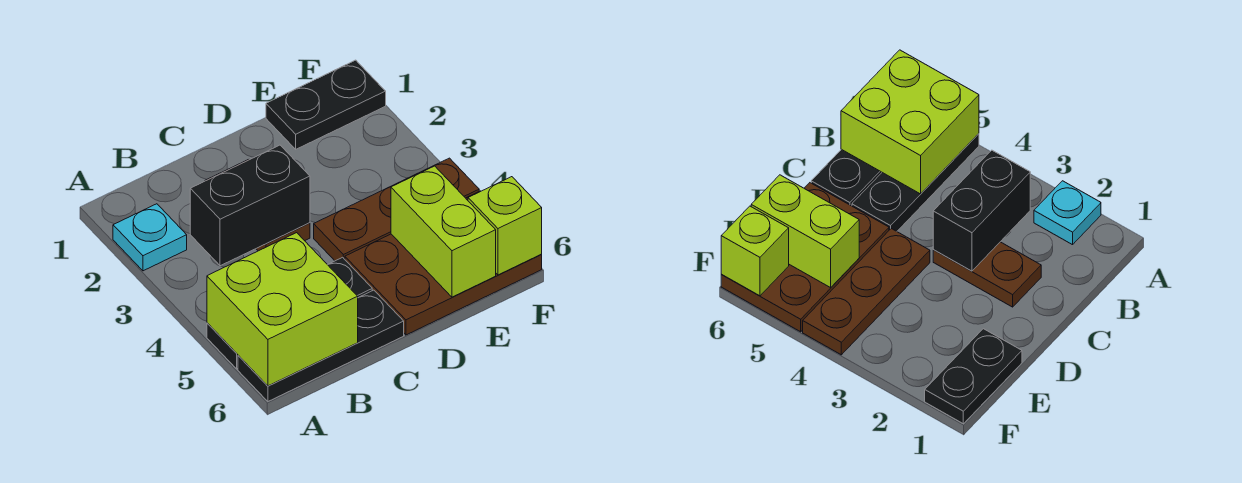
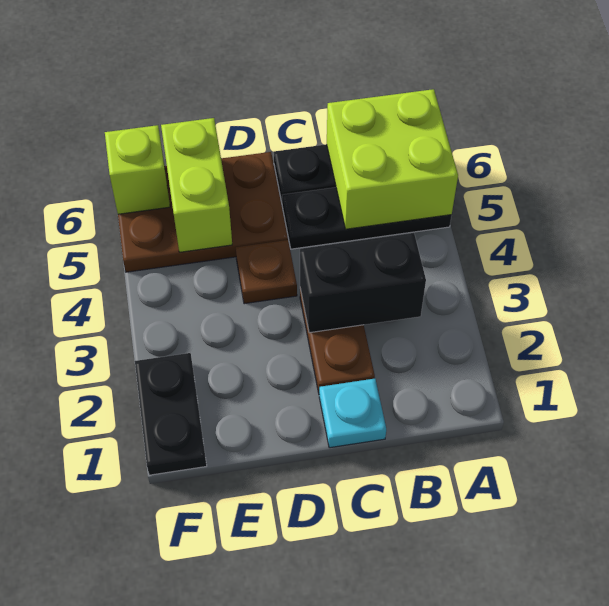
cyan 1x1 plate [113,204,187,271] -> cyan 1x1 plate moved to [319,379,386,448]
brown 1x3 plate [314,158,479,261] -> brown 1x1 plate [236,240,297,304]
black 1x2 plate [266,60,386,149] -> black 1x2 plate turned to [135,353,207,475]

